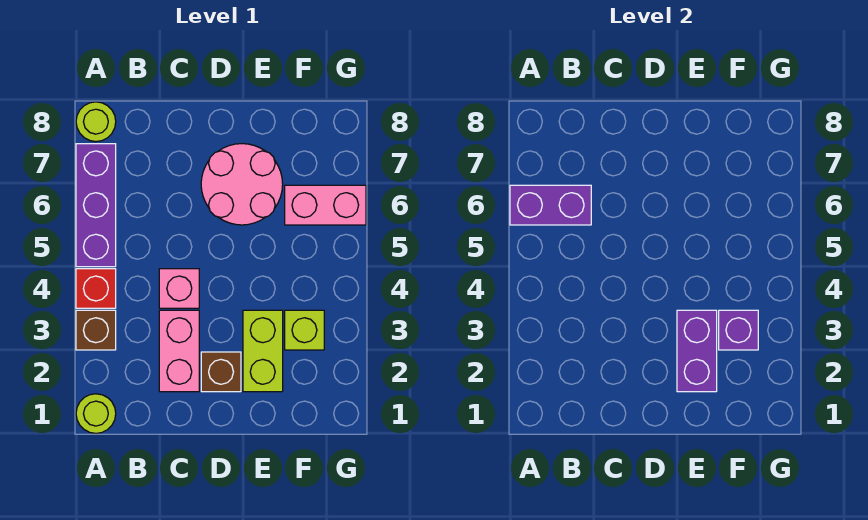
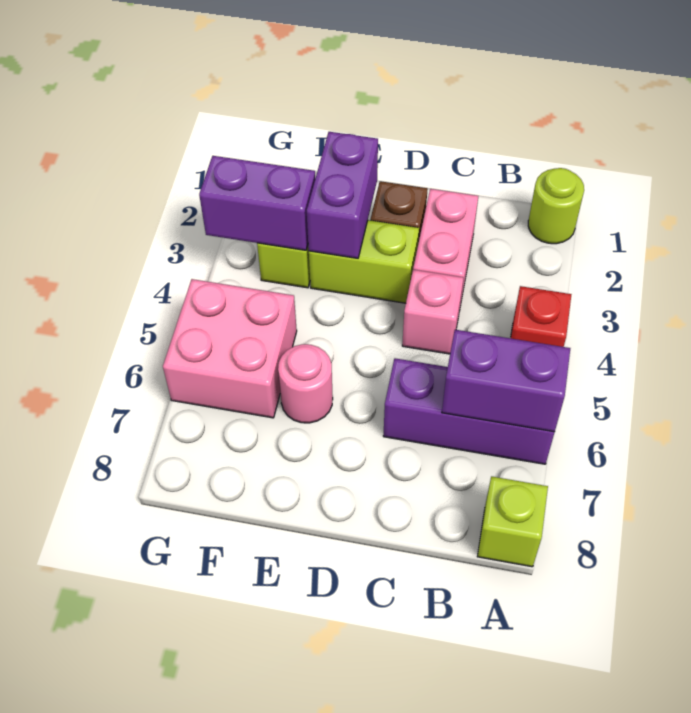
brown 1x1 brick [76,310,116,350] -> none
purple 1x3 brick [76,144,116,267] -> purple 1x3 brick turned to [383,358,555,464]
lime 1x1 round brick [76,102,116,142] -> lime 1x1 brick [477,476,548,567]
pink 2x2 round brick [201,144,283,225] -> pink 1x1 round brick [278,344,333,423]
lime 1x2 brick [243,310,283,392] -> lime 1x2 brick turned to [309,220,419,303]
purple 1x1 brick [719,310,758,350] -> purple 1x2 brick [199,156,315,250]
pink 1x2 brick [285,185,366,225] -> pink 2x2 brick [163,279,297,418]

